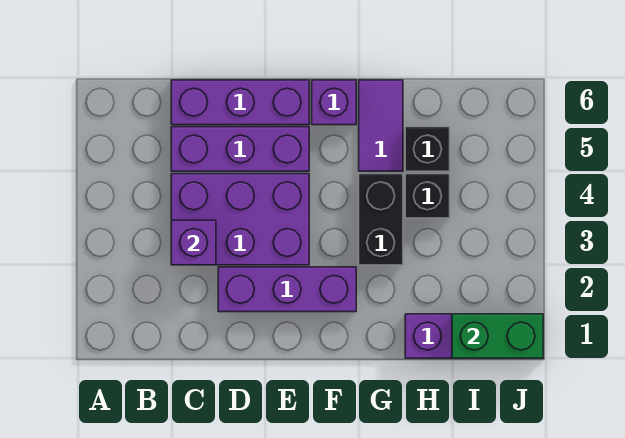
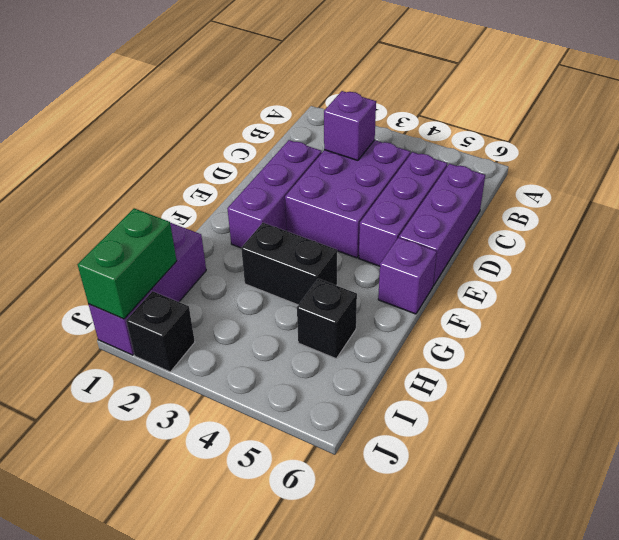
purple 1x2 tile [359,80,403,171] -> none
black 1x1 brick [405,174,450,218] -> black 1x1 brick moved to [126,291,195,372]

